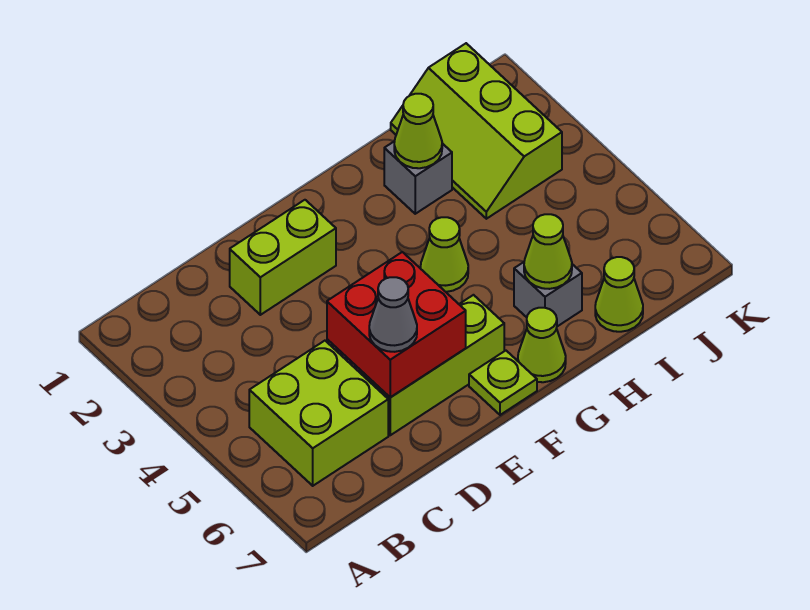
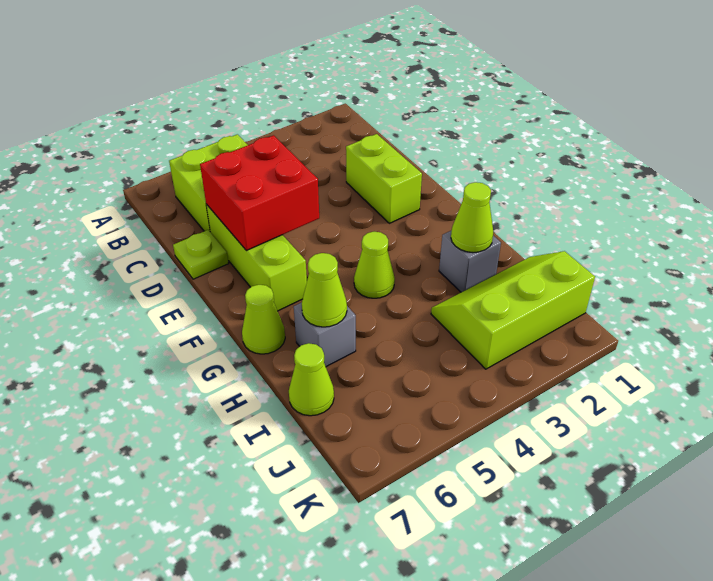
grey 1x1 cone [369,277,417,352] -> none
lime 1x1 plate [469,351,537,415] -> lime 1x1 plate moved to [173,230,229,279]

